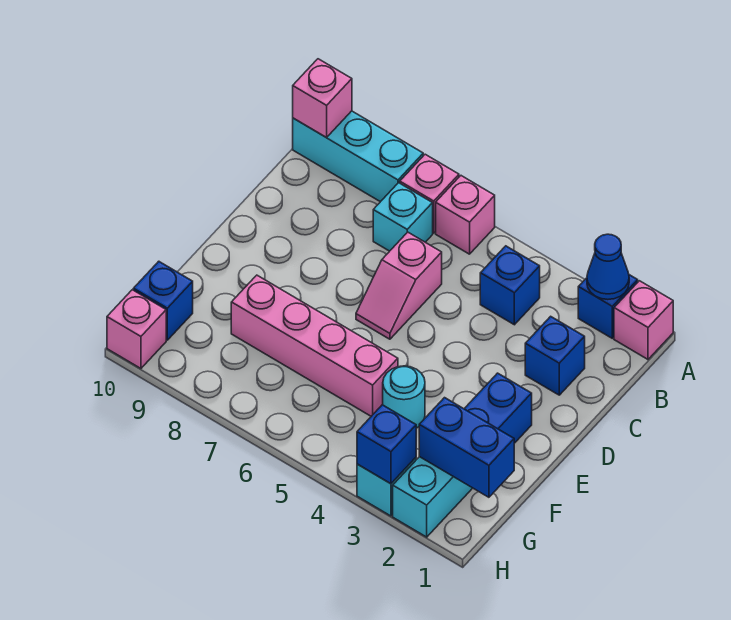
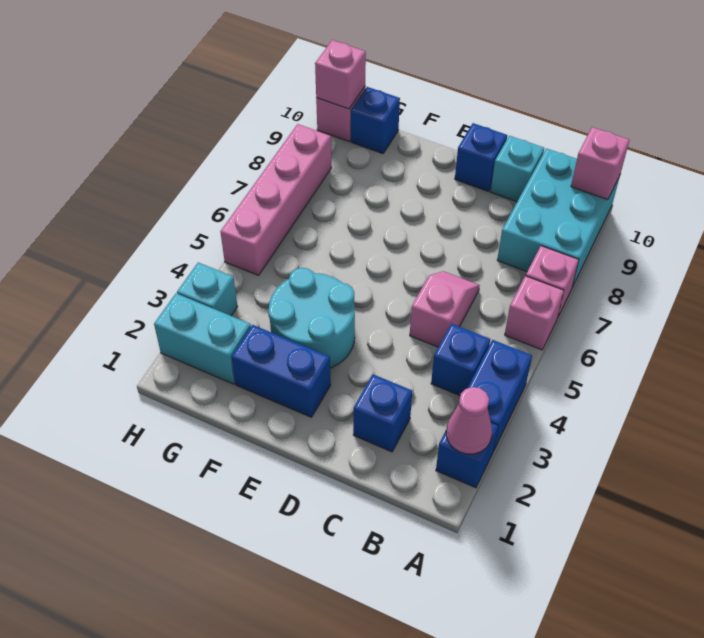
pink 1x1 brick [614,281,673,359] -> pink 1x1 brick moved to [315,40,366,109]
blue 1x1 cone [587,234,629,300] -> pink 1x1 cone [446,387,492,454]
cyan 1x3 brick [293,111,423,202] -> cyan 2x3 brick [497,149,620,287]
cyan 1x1 brick [373,183,433,251] -> cyan 1x1 brick moved to [491,136,544,202]
pink 1x2 slope [356,232,442,339] -> pink 1x2 slope turned to [410,271,480,347]
cyan 1x1 round brick [383,366,425,428] -> cyan 2x2 round brick [268,268,355,368]
pink 1x4 brick [231,275,398,416] -> pink 1x4 brick moved to [220,124,331,275]
blue 1x2 brick [419,398,514,497] -> blue 1x2 brick moved to [468,340,532,451]
blue 1x1 brick [357,405,416,484] -> blue 1x1 brick moved to [455,123,507,191]

